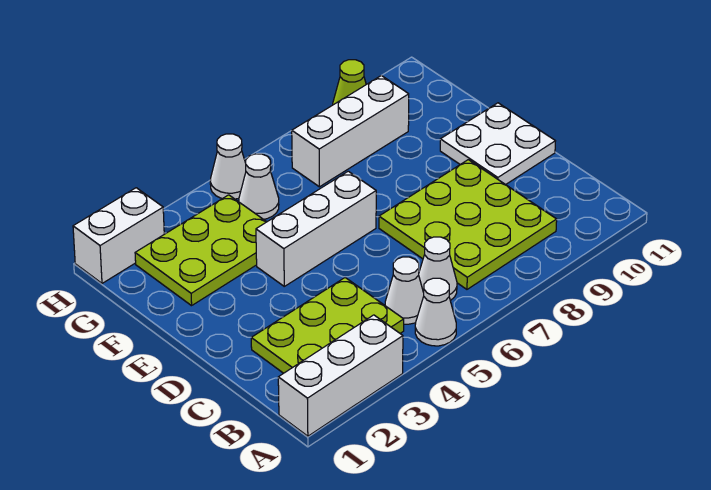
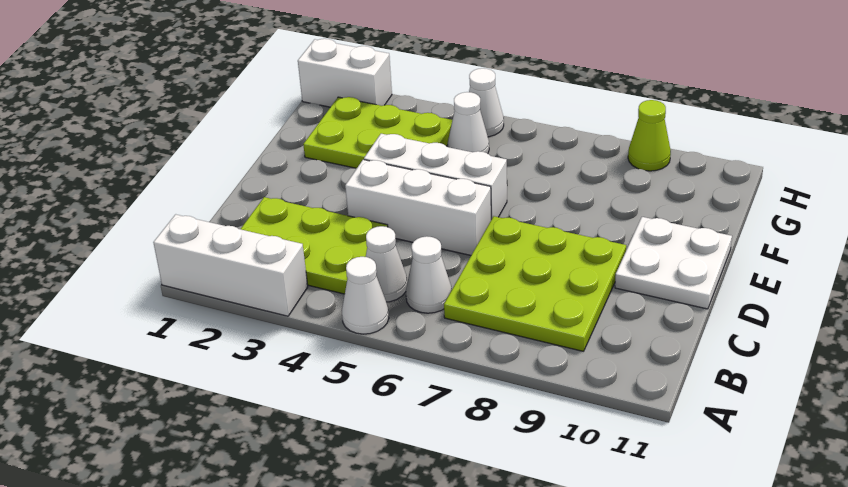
white 1x3 brick [292,76,409,187] -> white 1x3 brick moved to [345,160,491,255]

